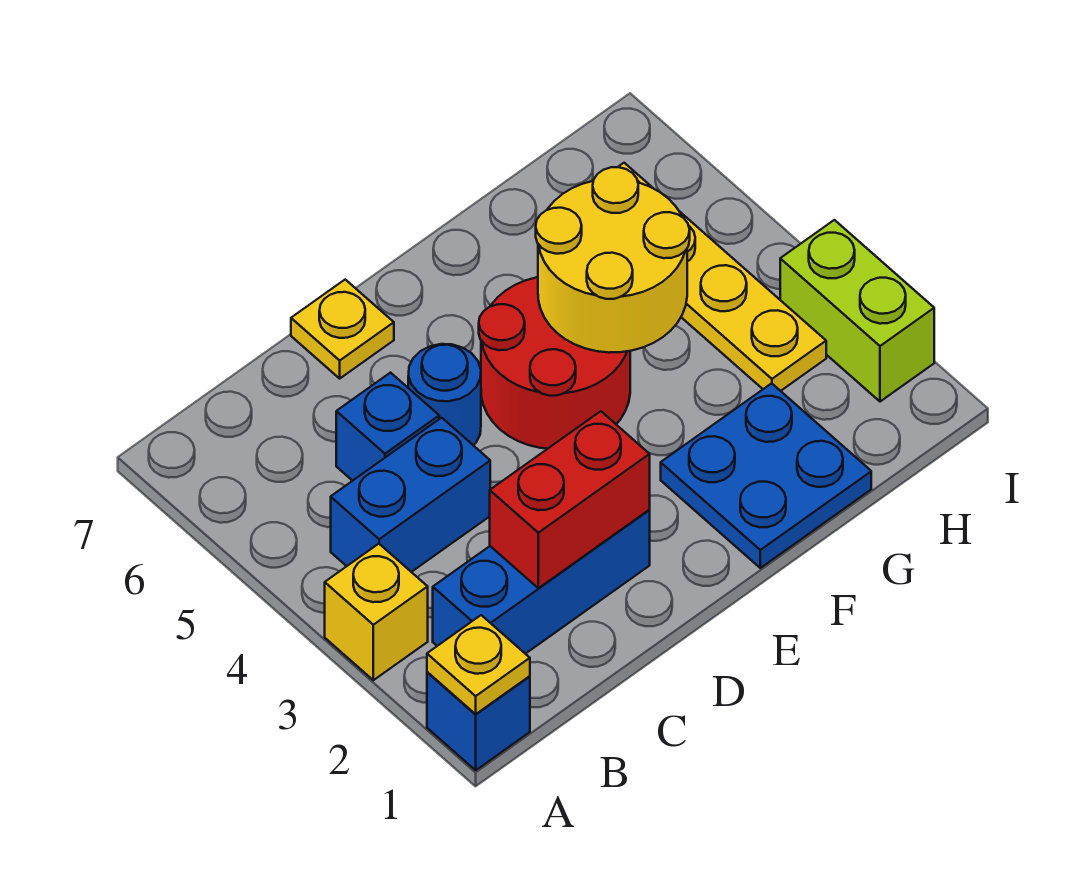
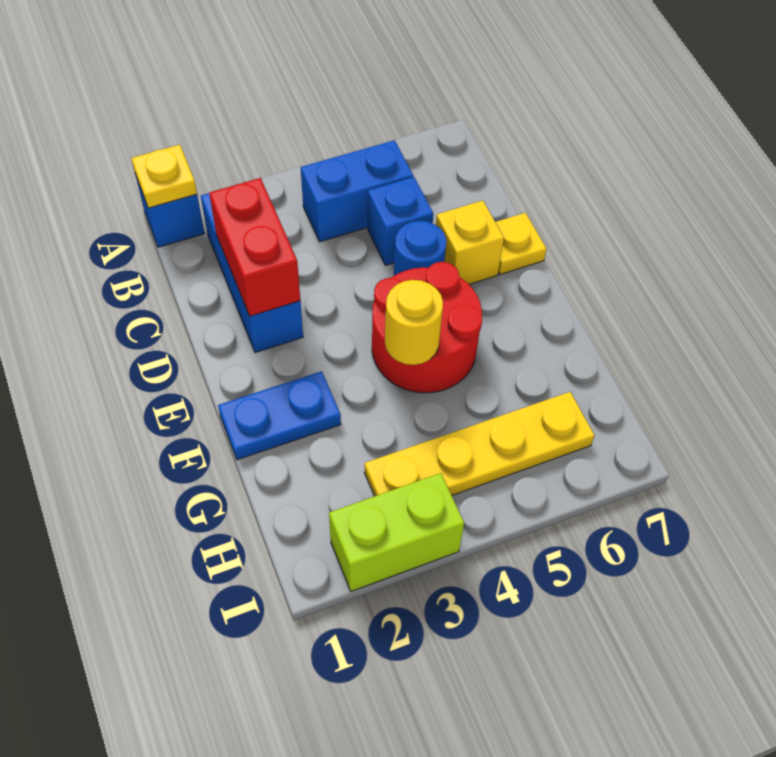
yellow 1x1 brick [325,544,428,680] -> yellow 1x1 brick moved to [436,200,504,284]
blue 1x2 brick [331,418,490,572] -> blue 1x2 brick turned to [301,140,413,242]
blue 2x2 plate [661,383,871,568] -> blue 1x2 plate [218,371,341,460]
yellow 2x2 round brick [536,167,690,353] -> yellow 1x1 round brick [385,280,443,365]

